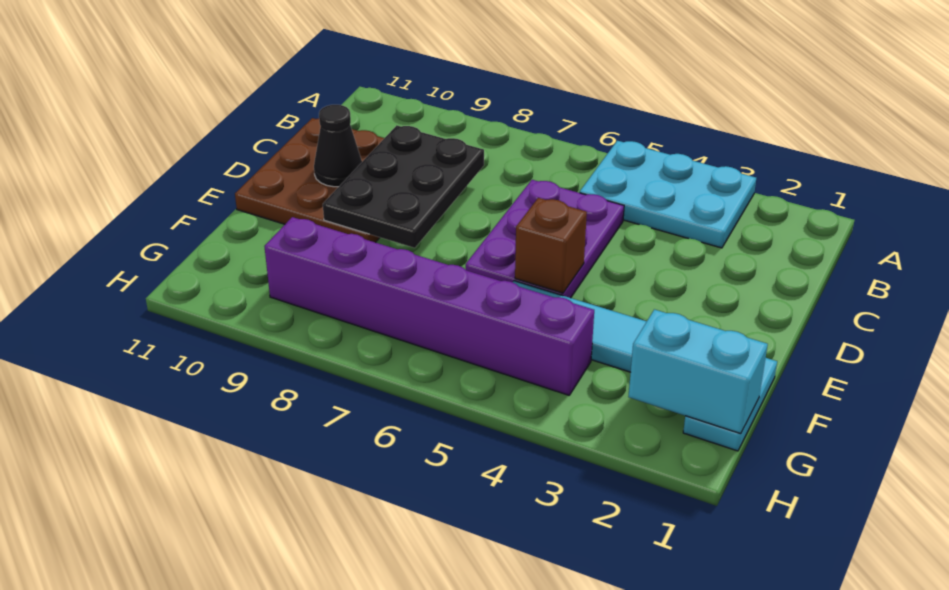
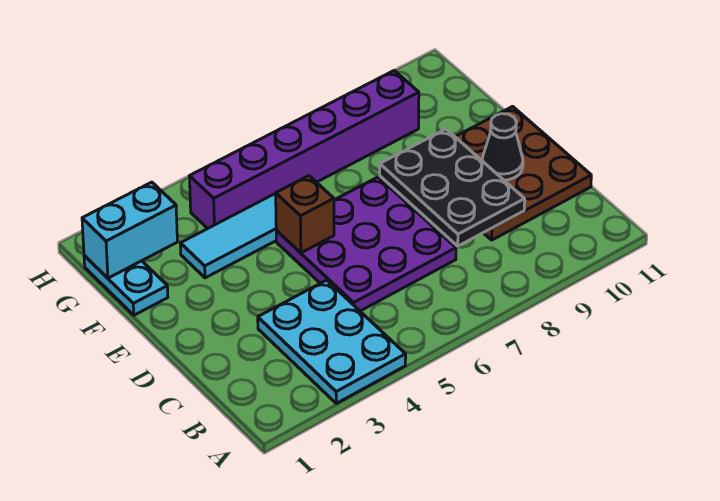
cyan 2x3 plate [580,141,756,248] -> cyan 2x3 plate turned to [258,280,406,403]
purple 2x3 plate [466,180,624,298] -> purple 3x3 plate [276,177,456,311]

